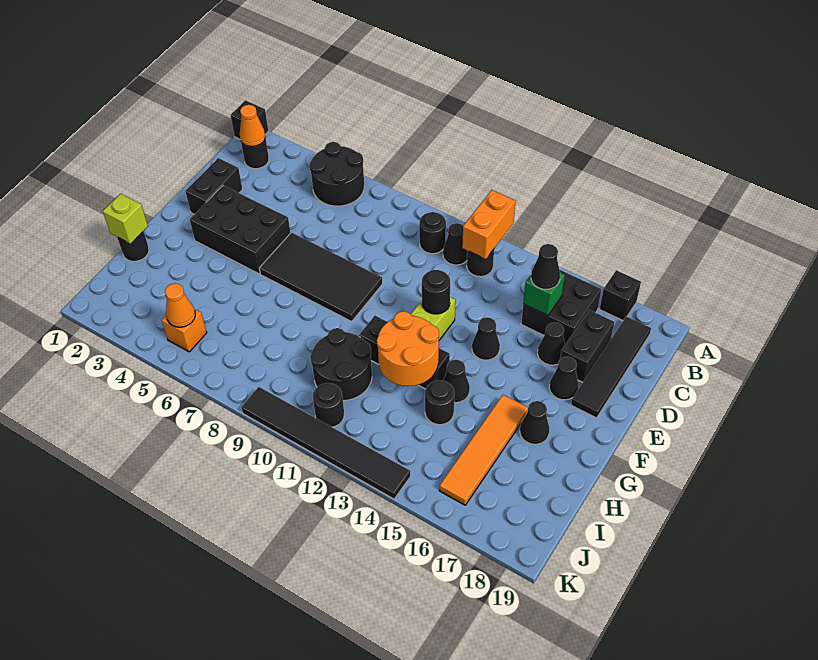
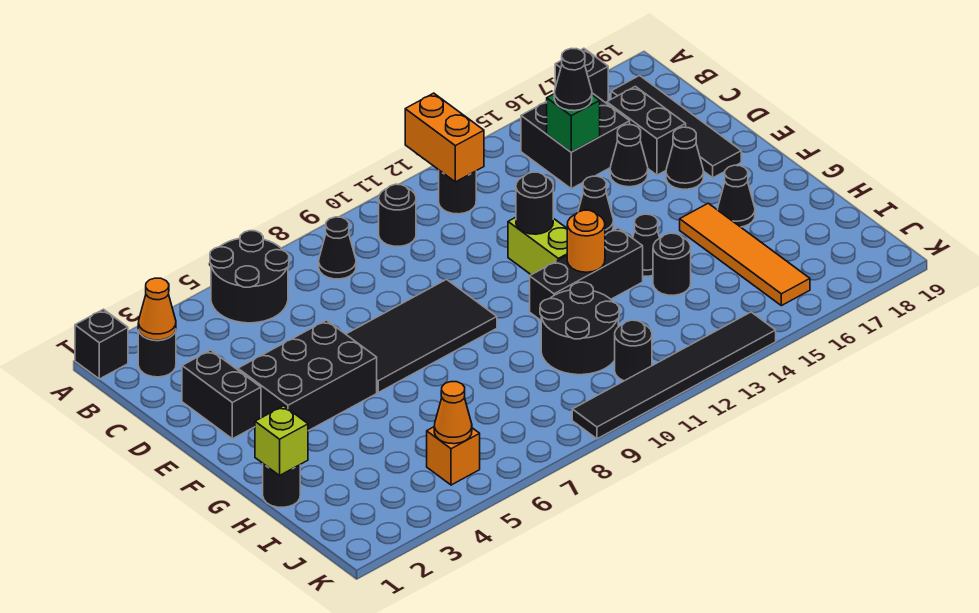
black 1x1 cone [443,223,467,265] -> black 1x1 cone moved to [319,217,356,279]
orange 2x2 round brick [377,311,439,386] -> orange 1x1 round brick [567,210,605,272]

